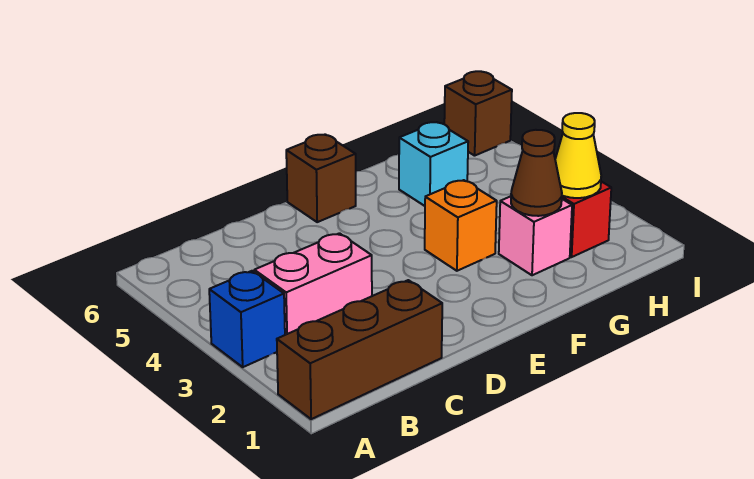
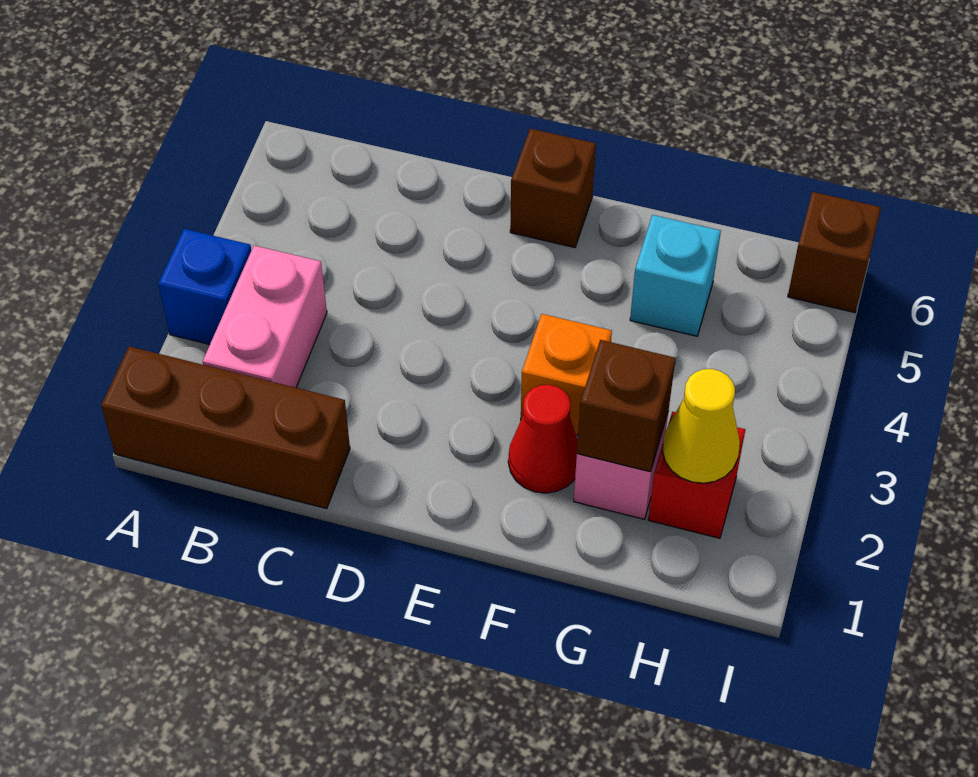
pink 1x2 brick [254,233,372,335] -> pink 1x2 brick turned to [203,245,327,388]
none -> red 1x1 cone [508,385,578,493]
brown 1x1 cone [511,130,562,216] -> brown 1x1 brick [577,340,675,472]

